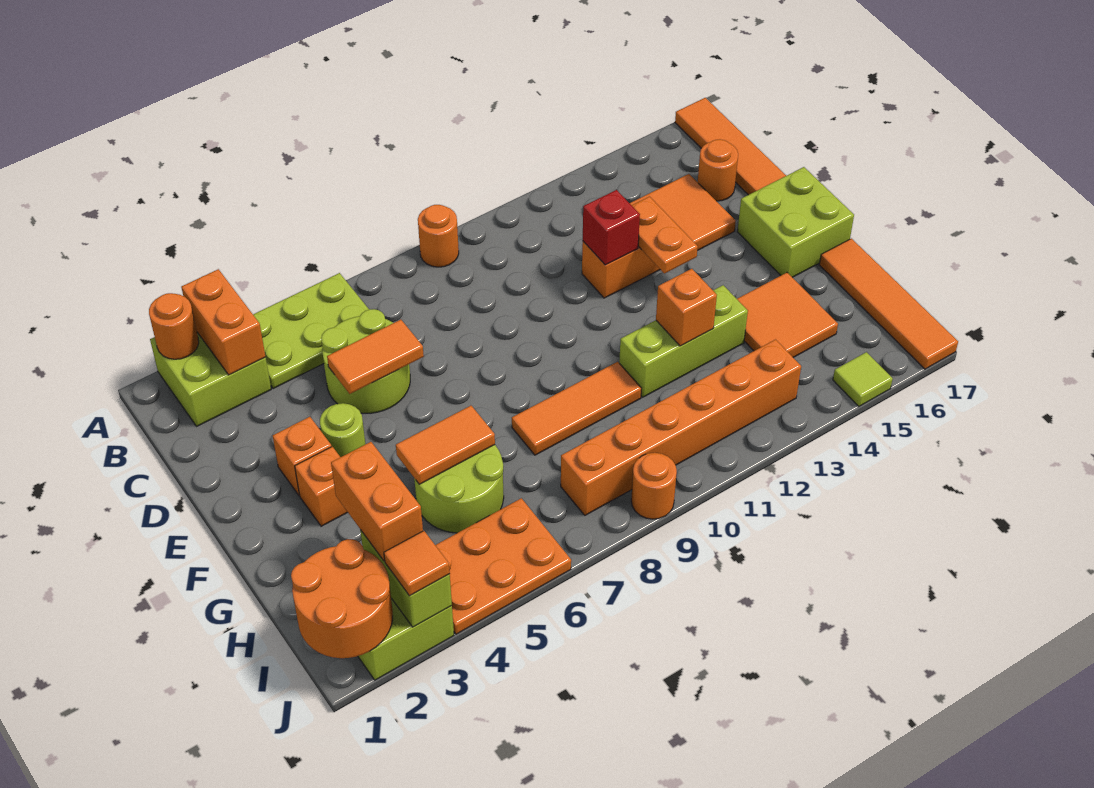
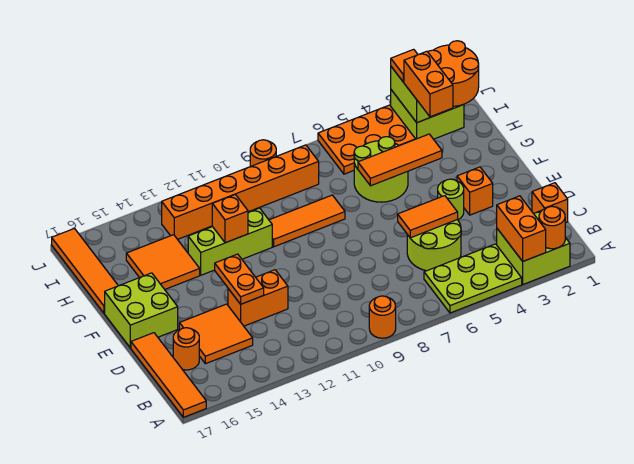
red 1x1 brick [583,190,640,265] -> none
orange 1x1 brick [295,447,348,526] -> orange 1x1 brick moved to [532,183,568,223]
orange 1x2 tile [396,406,495,484] -> orange 1x3 tile [358,134,442,186]
lime 1x1 tile [833,352,893,407] -> none

